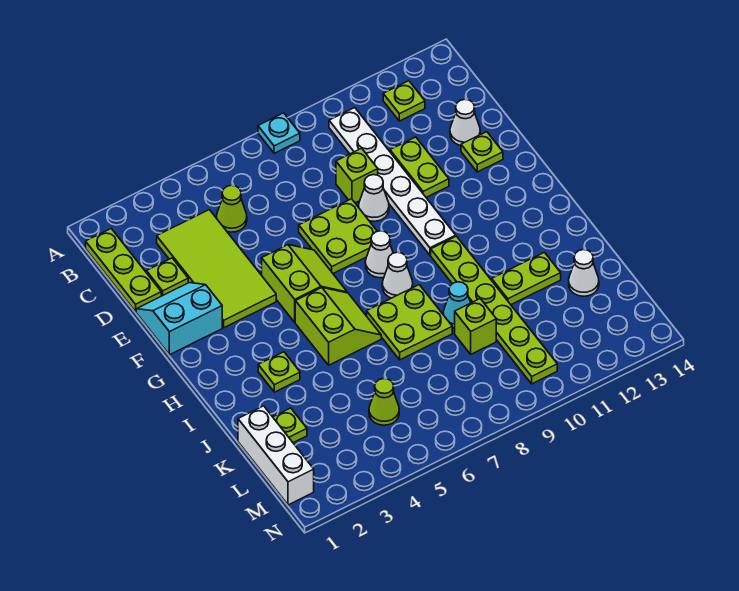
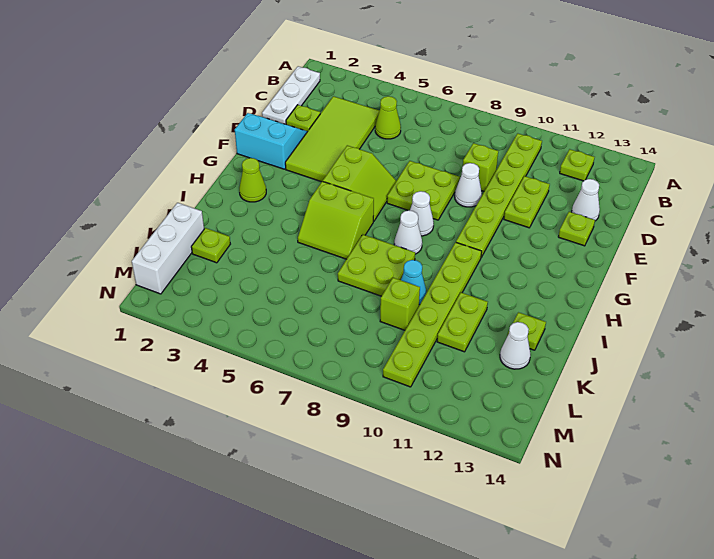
cyan 1x1 plate [258,113,300,153] -> none
lime 1x3 plate [86,229,161,312] -> white 1x3 plate [262,66,320,124]
white 1x6 plate [329,108,456,255] -> lime 1x6 plate [456,133,542,257]
lime 2x2 slope [295,288,381,365] -> lime 2x2 slope turned to [298,181,374,259]
lime 1x1 plate [258,352,300,392] -> lime 1x1 plate moved to [507,312,546,350]
lime 1x2 plate [492,252,561,305] -> lime 1x2 plate turned to [437,293,488,352]
lime 1x1 cone [369,379,399,425] -> lime 1x1 cone moved to [239,158,266,202]

